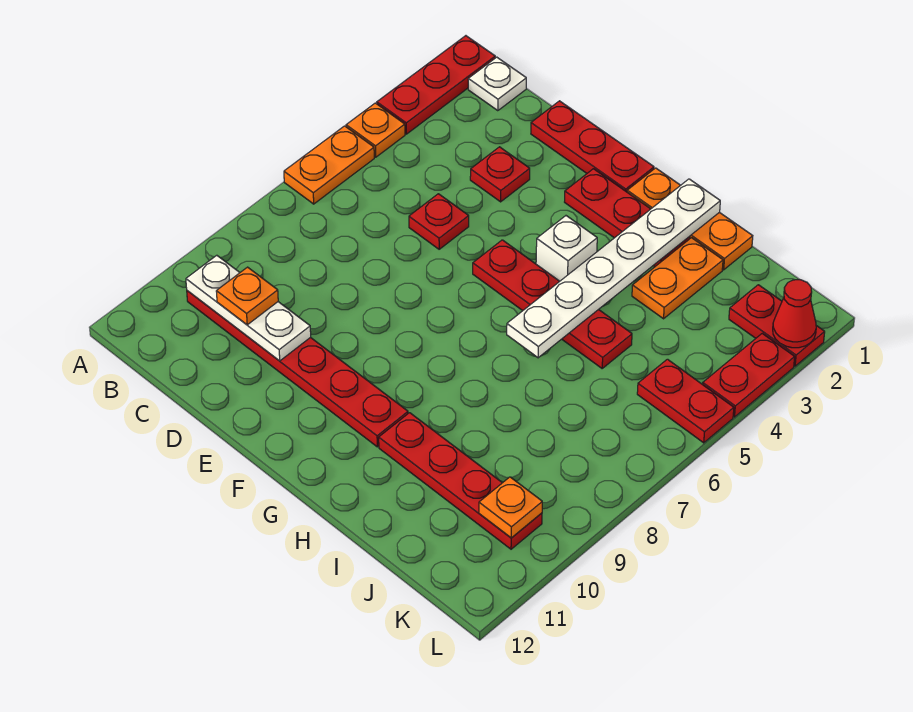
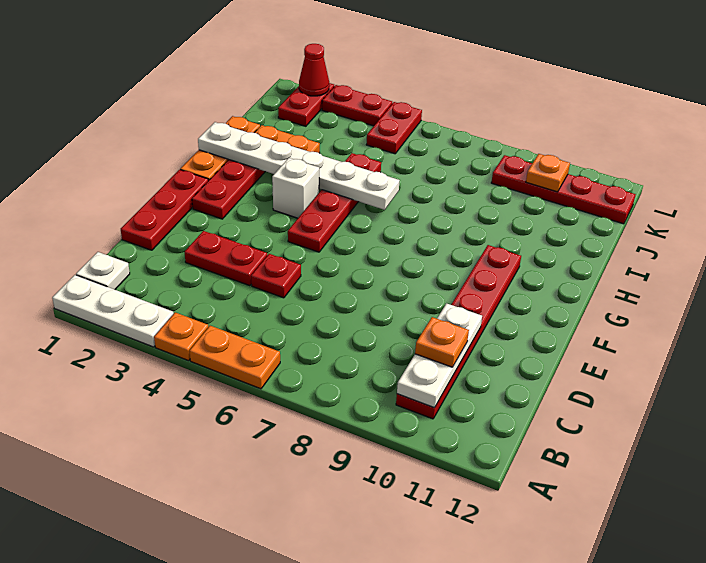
red 1x3 plate [377,36,495,134] -> white 1x3 plate [52,275,174,347]
red 1x1 plate [470,147,530,202] -> red 1x2 plate [185,231,267,286]
red 1x4 plate [379,413,542,549] -> red 1x4 plate turned to [491,155,636,224]

